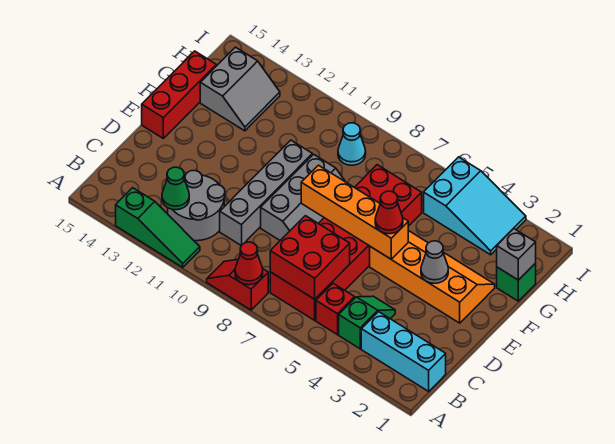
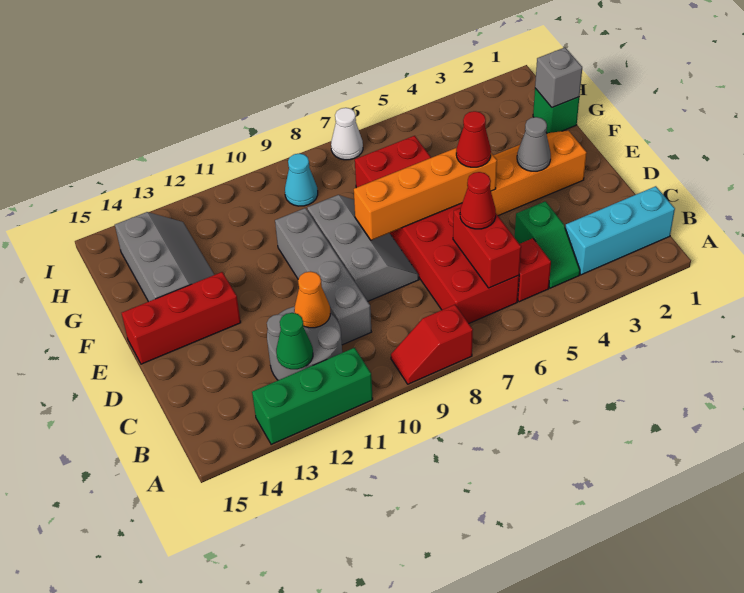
red 1x1 cone [235,242,263,285] -> red 1x1 cone moved to [460,172,496,229]
green 1x3 slope [116,188,200,267] -> green 1x3 brick [252,348,373,445]
green 1x2 slope [339,296,395,349] -> green 1x2 slope turned to [515,201,580,288]
red 2x2 brick [270,216,350,299] -> red 1x2 brick [453,208,521,288]
none -> orange 1x1 cone [294,272,330,328]
red 1x3 brick [142,51,216,138] -> red 1x3 brick turned to [122,272,241,364]
grey 2x2 slope [200,47,280,131] -> grey 2x3 slope [115,212,214,302]
cyan 2x3 slope [424,157,526,255] -> none
none -> white 1x1 cone [331,108,363,160]

